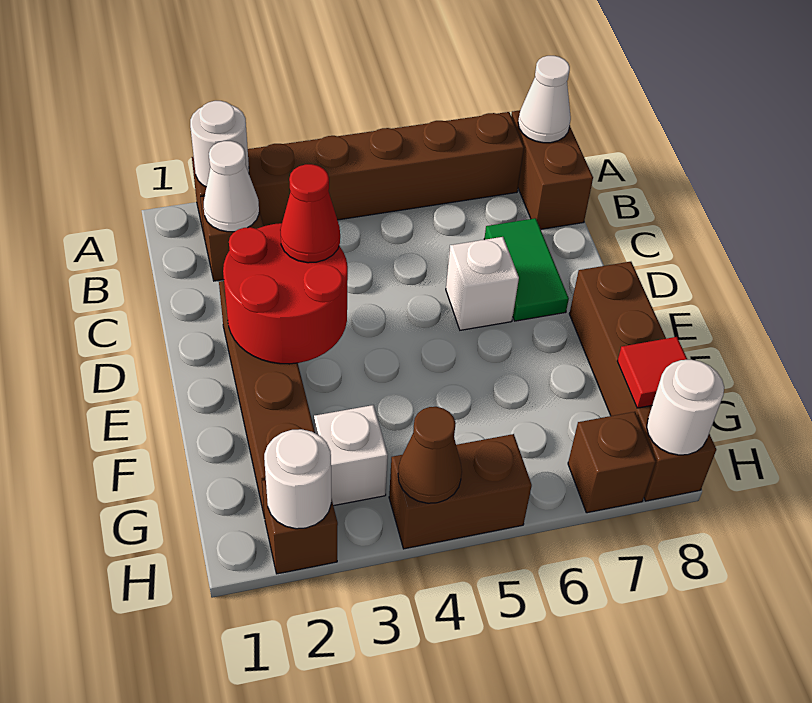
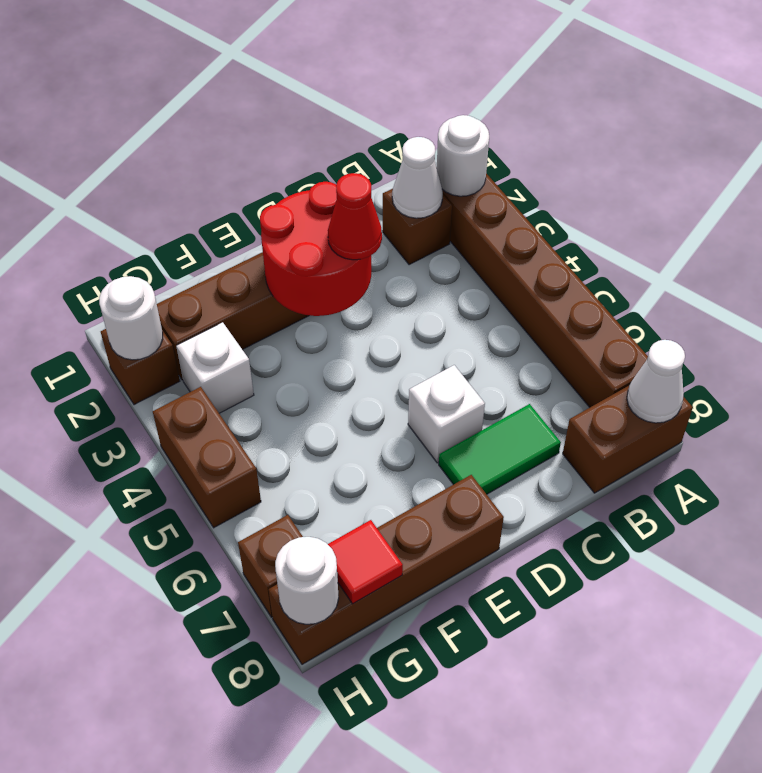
brown 1x1 cone [398,407,462,503] -> none

